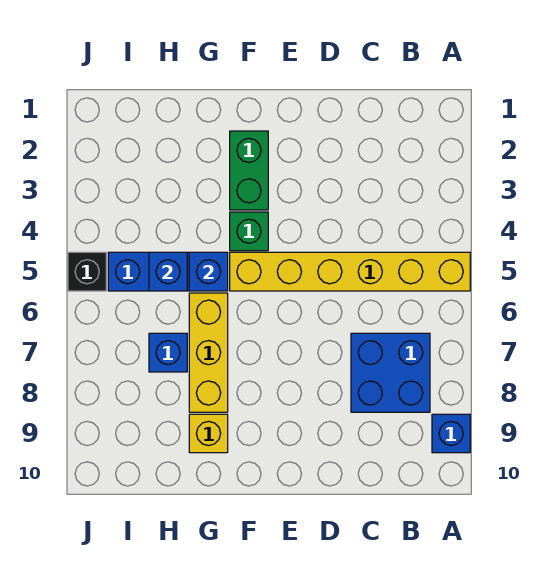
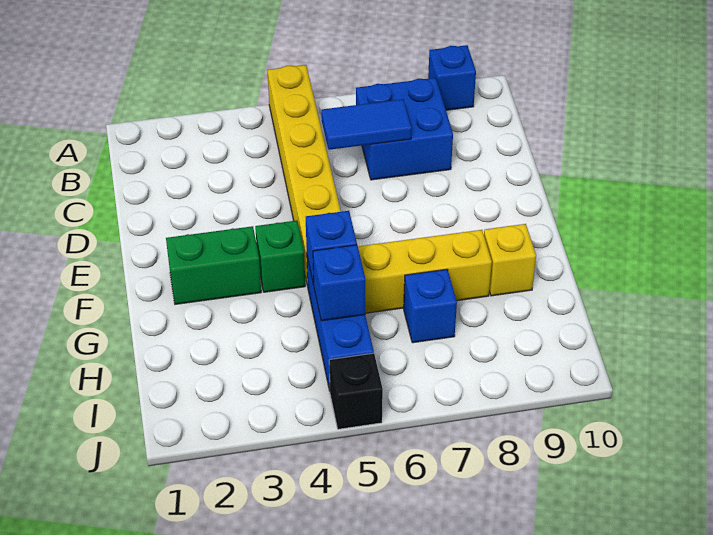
none -> blue 1x2 tile [322,99,412,150]

